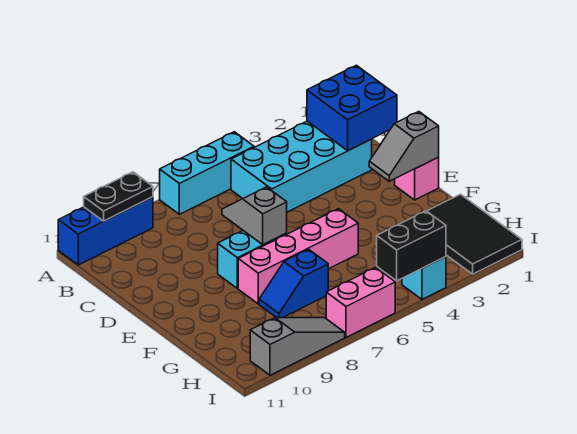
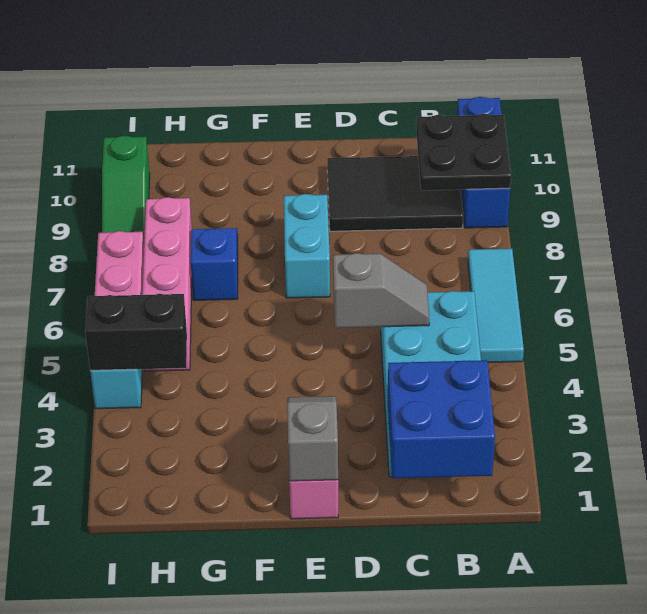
cyan 1x3 brick [160,132,254,214] -> cyan 1x3 tile [468,248,524,363]
black 1x2 plate [84,172,153,221] -> black 2x2 plate [416,114,511,190]
grey 1x2 slope [222,187,287,245] -> grey 1x2 slope moved to [333,253,429,328]
pink 1x4 brick [238,209,358,304] -> pink 1x4 brick moved to [142,197,192,371]
black 2x3 tile [427,194,522,274] -> black 2x3 tile moved to [327,156,463,231]
black 1x2 brick [377,211,446,281] -> black 1x2 brick turned to [85,294,187,371]
grey 1x3 slope [250,317,345,375] -> green 1x3 slope [102,136,150,242]

